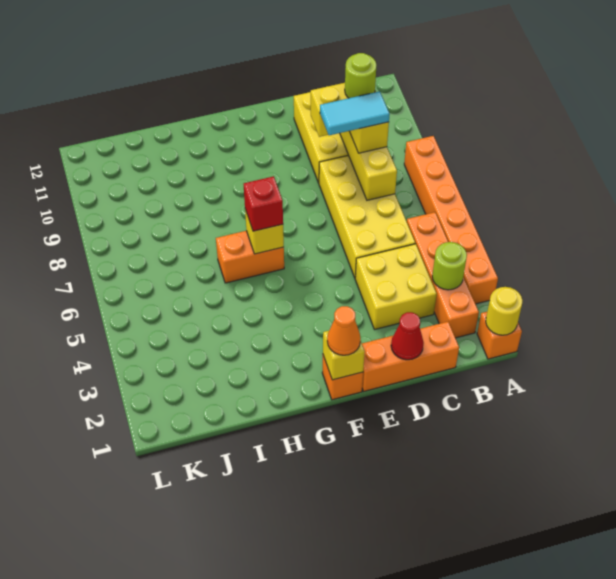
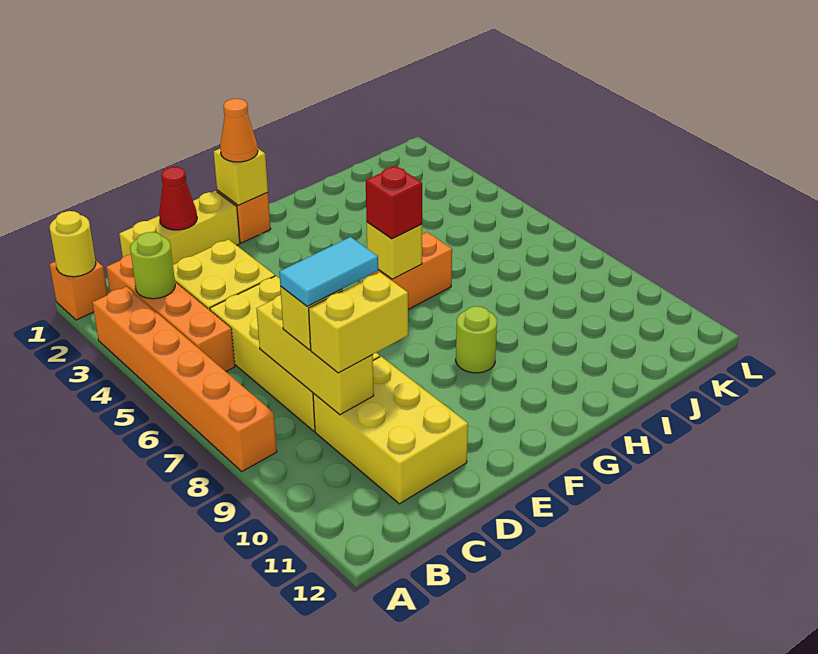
orange 1x3 brick [362,322,459,391] -> yellow 1x3 brick [119,191,240,265]
lime 1x1 round brick [345,53,376,98] -> lime 1x1 round brick moved to [456,306,497,373]

